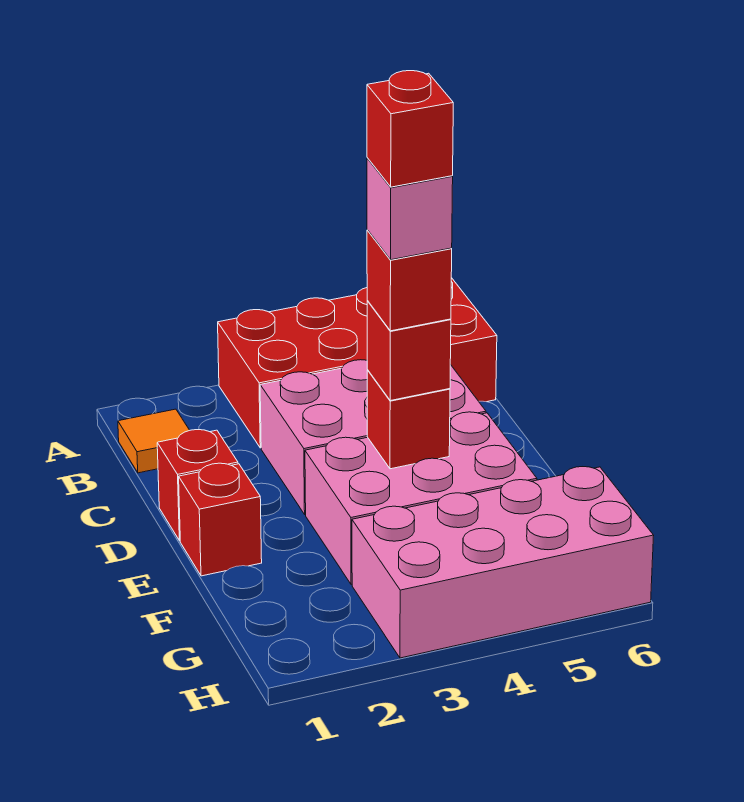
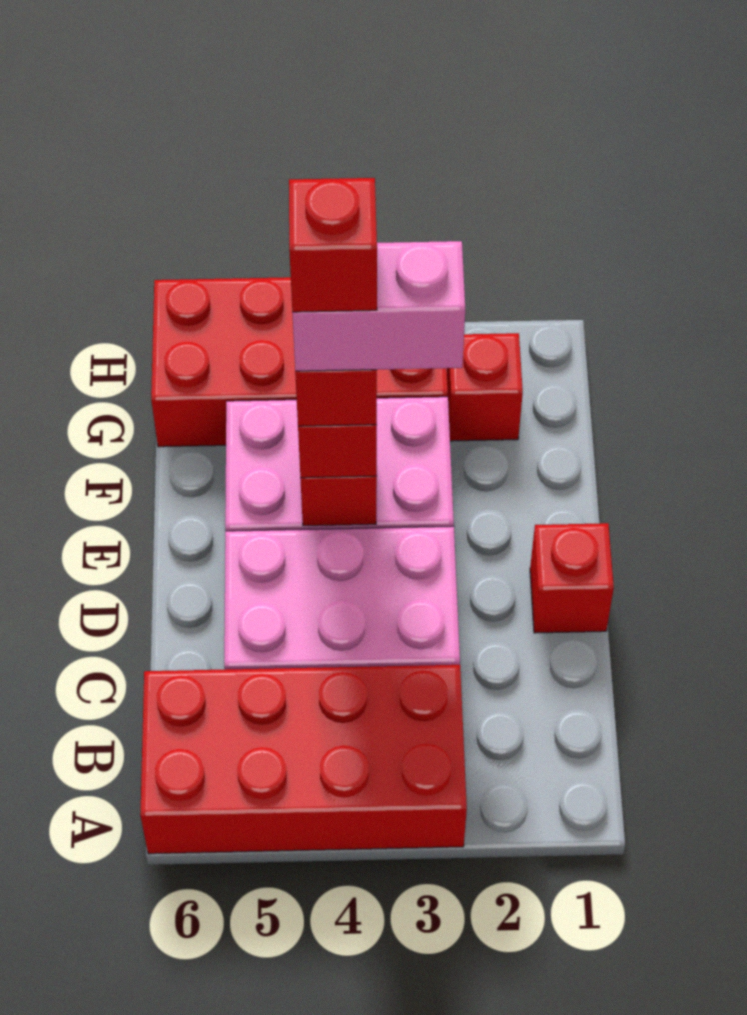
orange 1x1 tile [118,409,190,473] -> none
red 1x1 brick [179,463,262,576] -> red 1x1 brick moved to [447,333,523,441]
pink 1x1 brick [367,158,453,260] -> pink 1x2 brick [292,241,465,371]
pink 2x4 brick [352,467,654,658] -> red 2x4 brick [151,277,448,447]

